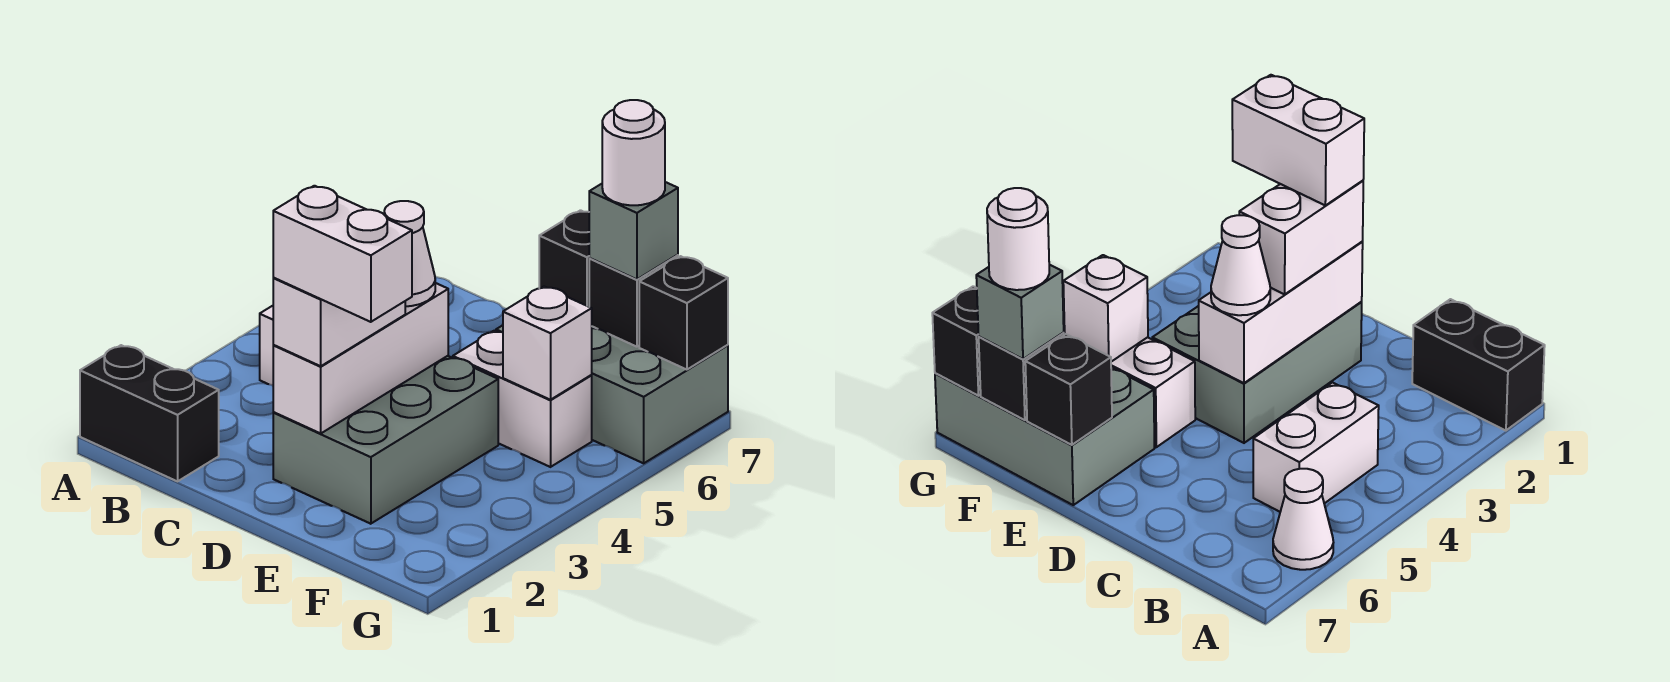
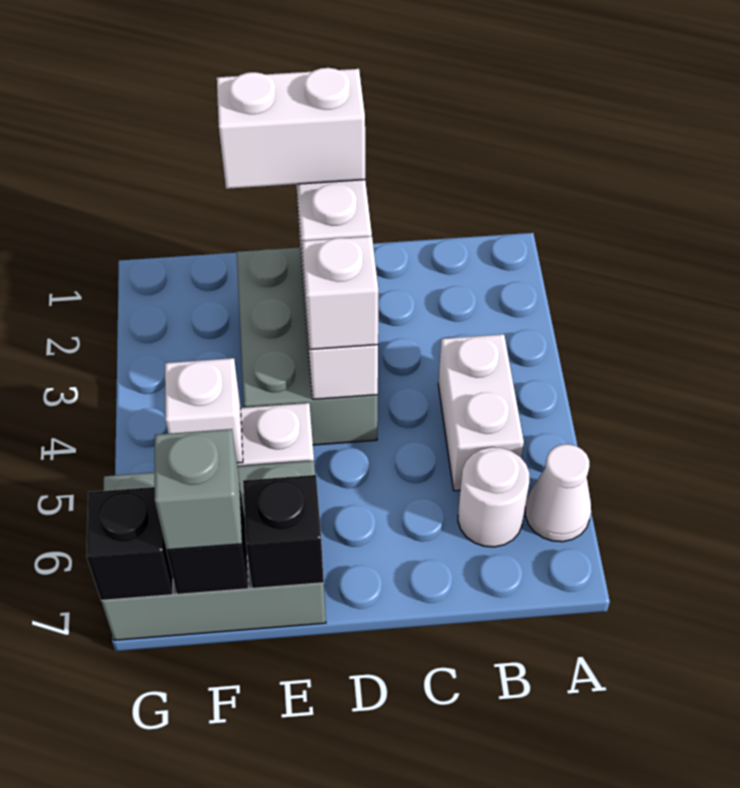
black 1x2 brick [80,345,219,481] -> none
white 1x1 cone [384,201,435,306] -> white 1x1 brick [302,236,378,349]
white 1x1 round brick [602,100,665,205] -> white 1x1 round brick moved to [458,447,529,547]

